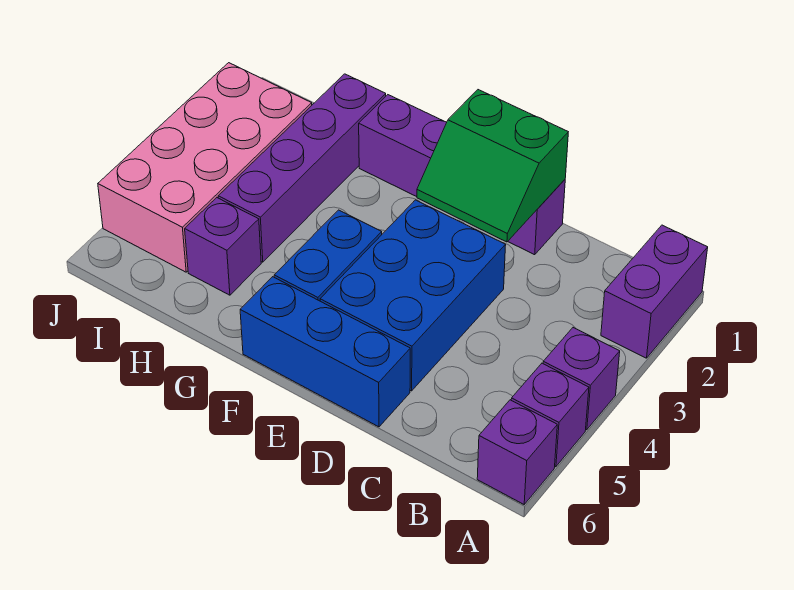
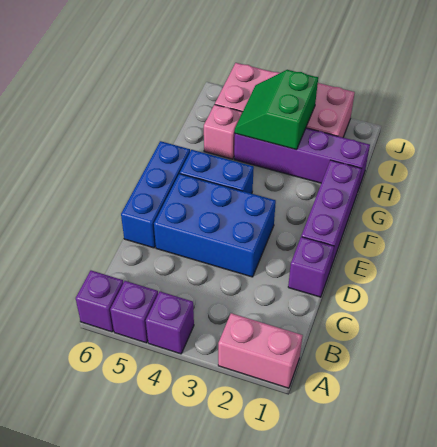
purple 1x2 brick [601,225,708,358] -> pink 1x2 brick [218,313,303,388]
green 2x2 slope [417,90,568,242] -> green 2x2 slope moved to [235,70,318,150]
purple 1x1 brick [185,198,261,295] -> pink 1x1 brick [204,104,242,159]

